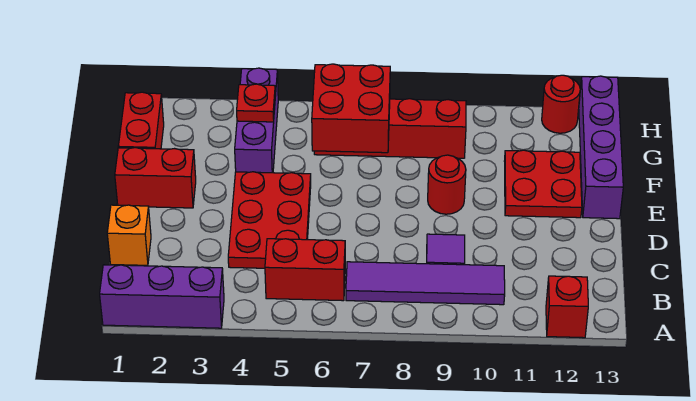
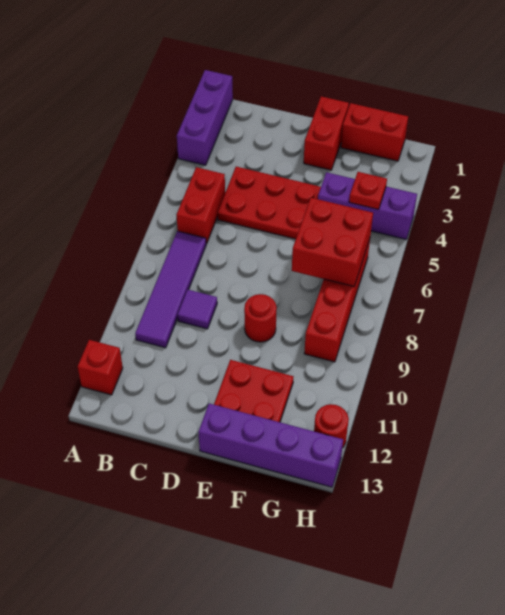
orange 1x1 brick [107,205,151,265] -> none

